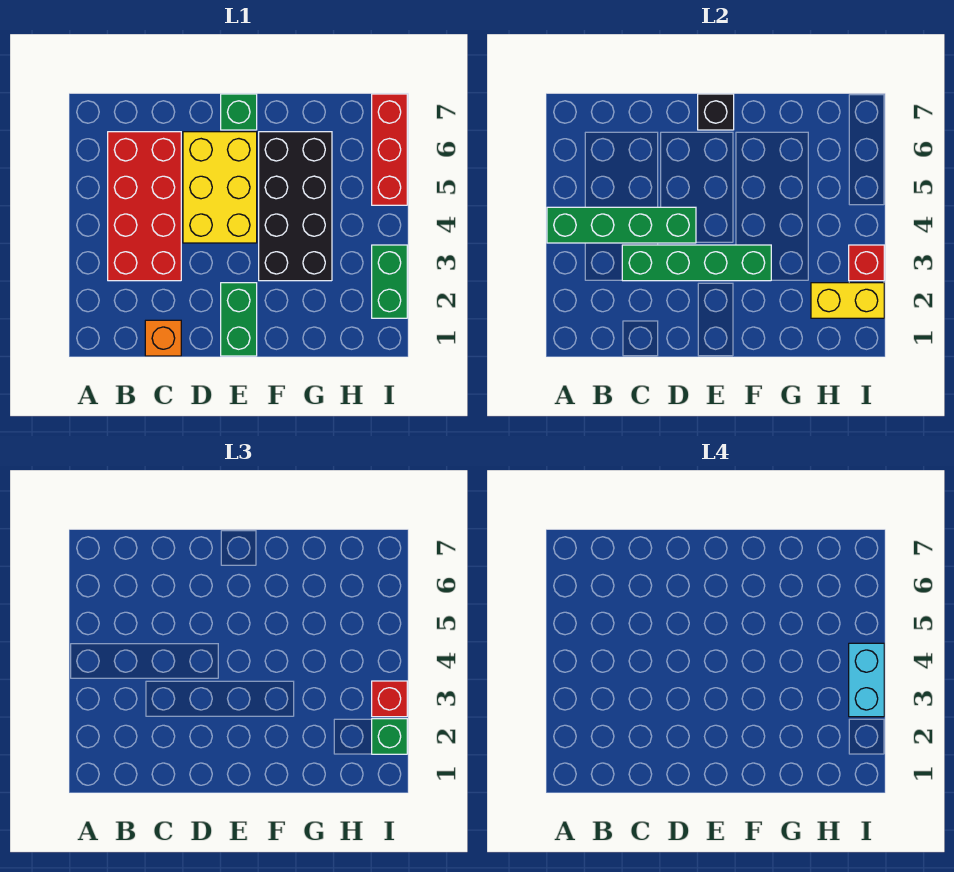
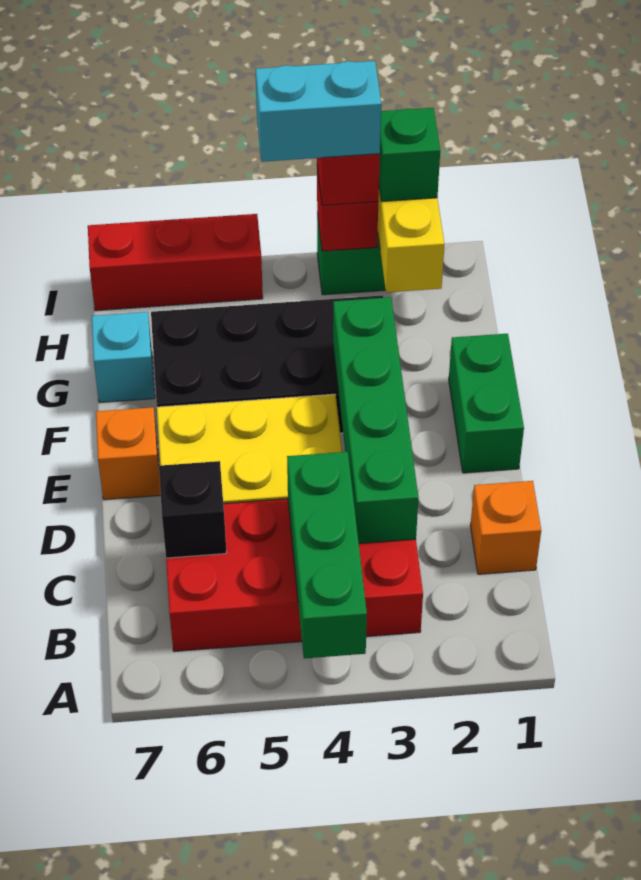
green 1x4 brick [547,207,696,243] -> green 1x3 brick [287,452,367,658]
green 1x2 brick [221,283,257,356] -> green 1x2 brick turned to [449,334,524,473]
green 1x1 brick [221,94,257,130] -> orange 1x1 brick [96,407,161,500]
black 1x1 brick [698,94,734,130] -> black 1x1 brick moved to [159,461,226,558]
none -> cyan 1x1 brick [92,312,155,403]

